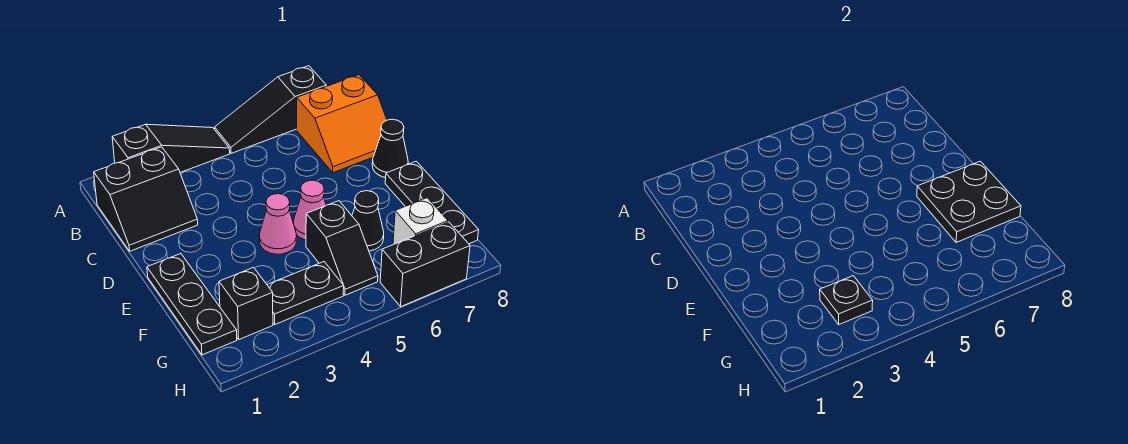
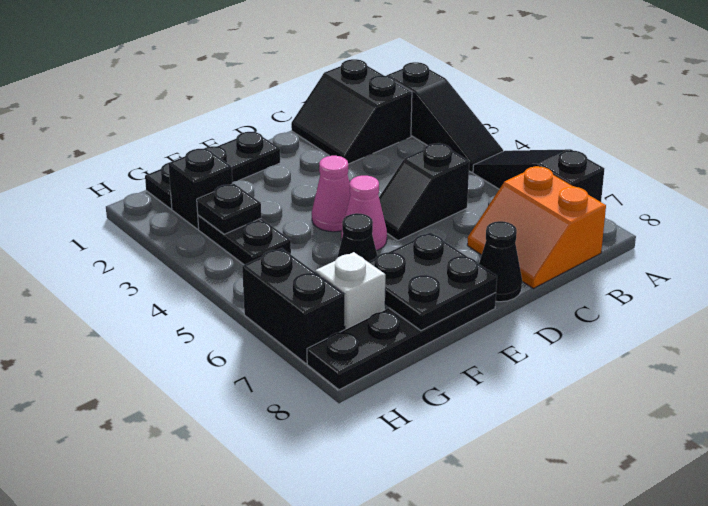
black 1x3 plate [385,161,479,244] -> black 1x4 plate [307,293,496,390]
black 1x2 slope [306,201,378,295] -> black 1x2 slope moved to [379,143,469,241]

